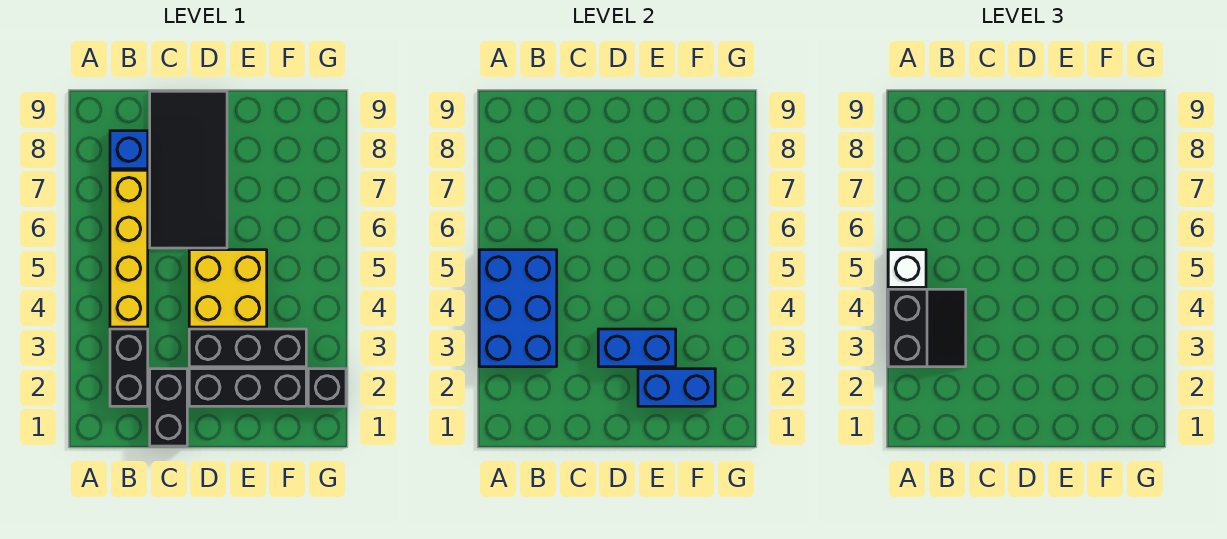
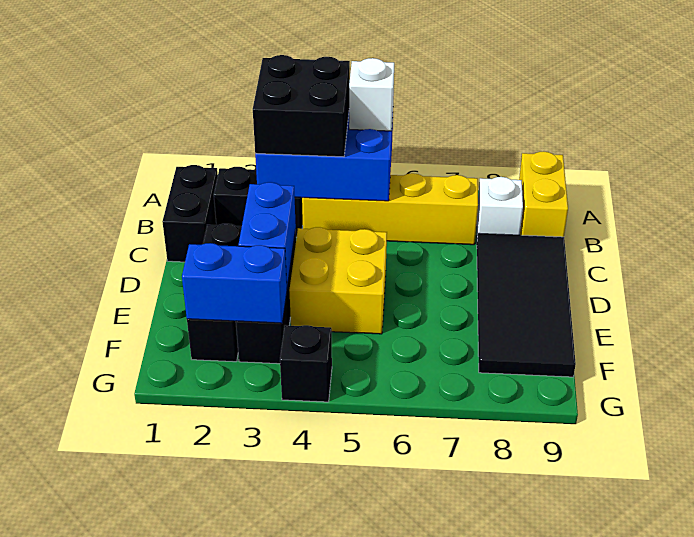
black 2x2 slope [888,289,966,367] -> black 2x2 brick [253,55,350,157]
none -> yellow 1x2 brick [519,151,568,237]
blue 1x1 brick [110,131,148,169] -> white 1x1 brick [476,177,523,238]
black 1x2 brick [150,369,187,446] -> black 1x2 brick turned to [162,165,218,262]
black 2x4 tile [150,91,227,248] -> black 2x4 tile turned to [477,233,576,377]
blue 1x2 brick [638,369,715,406] -> blue 1x2 brick turned to [182,243,287,323]
black 1x1 brick [308,369,346,406] -> black 1x1 brick moved to [280,325,332,402]

